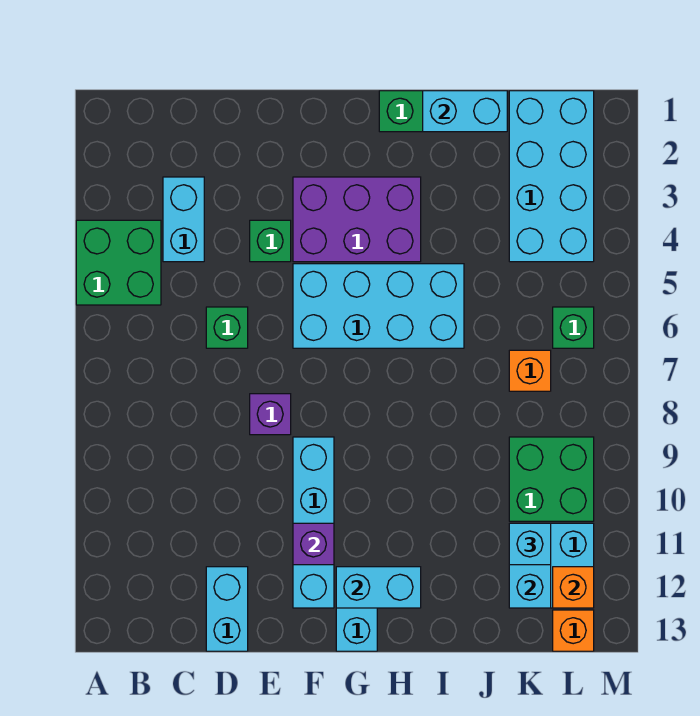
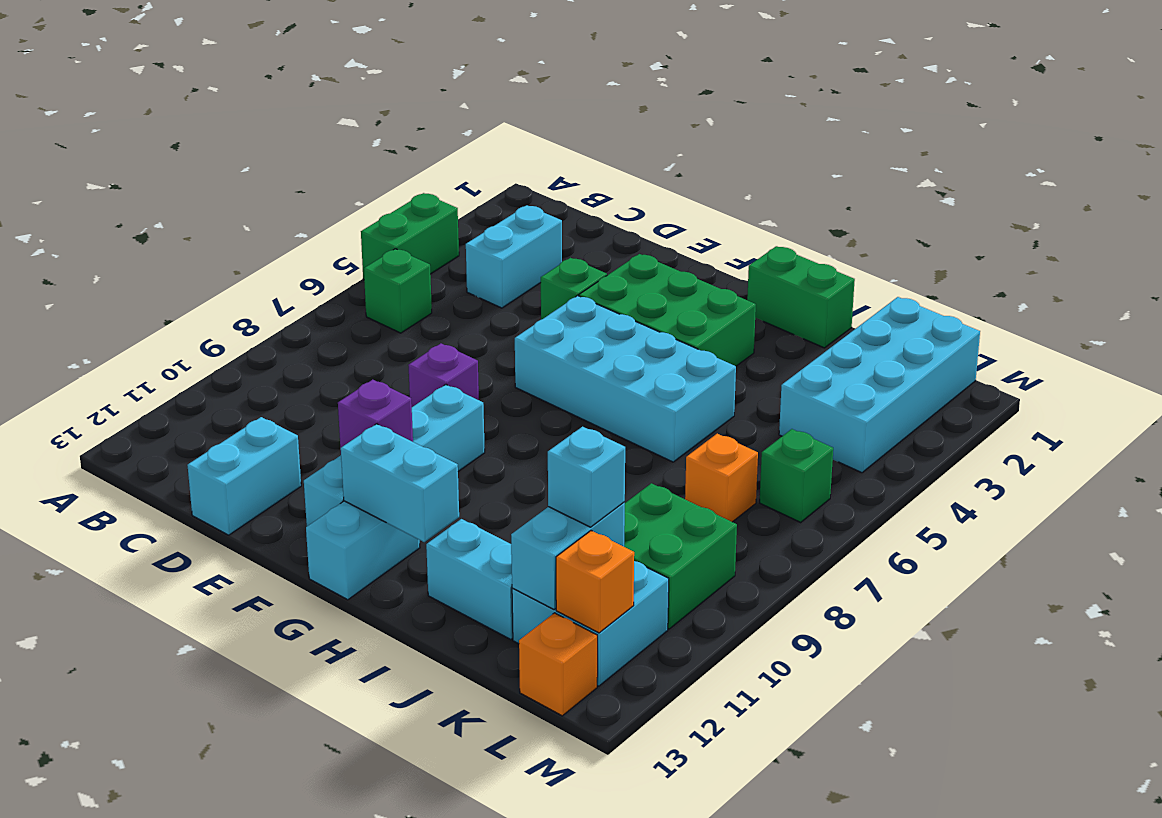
green 2x2 brick [76,220,161,305] -> green 1x2 brick [361,193,459,280]
green 1x1 brick [206,307,248,348] -> green 1x1 brick moved to [364,249,432,333]
purple 2x3 brick [293,177,421,262] -> green 2x3 brick [579,254,756,366]
cyan 1x2 brick [423,91,507,132] -> cyan 1x2 brick moved to [426,519,513,640]

